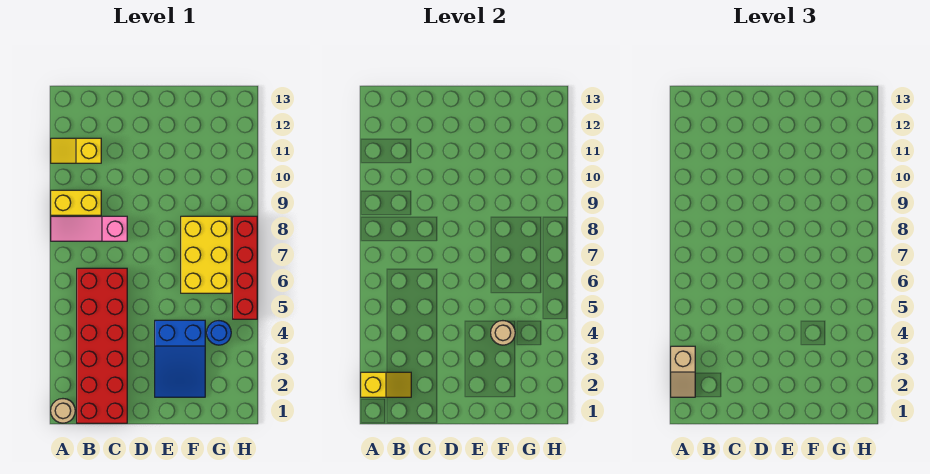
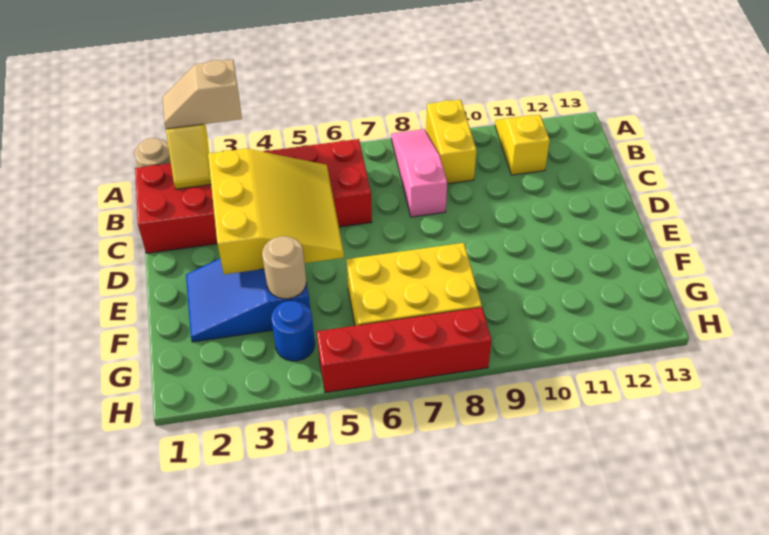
none -> yellow 3x3 slope [208,149,344,274]

